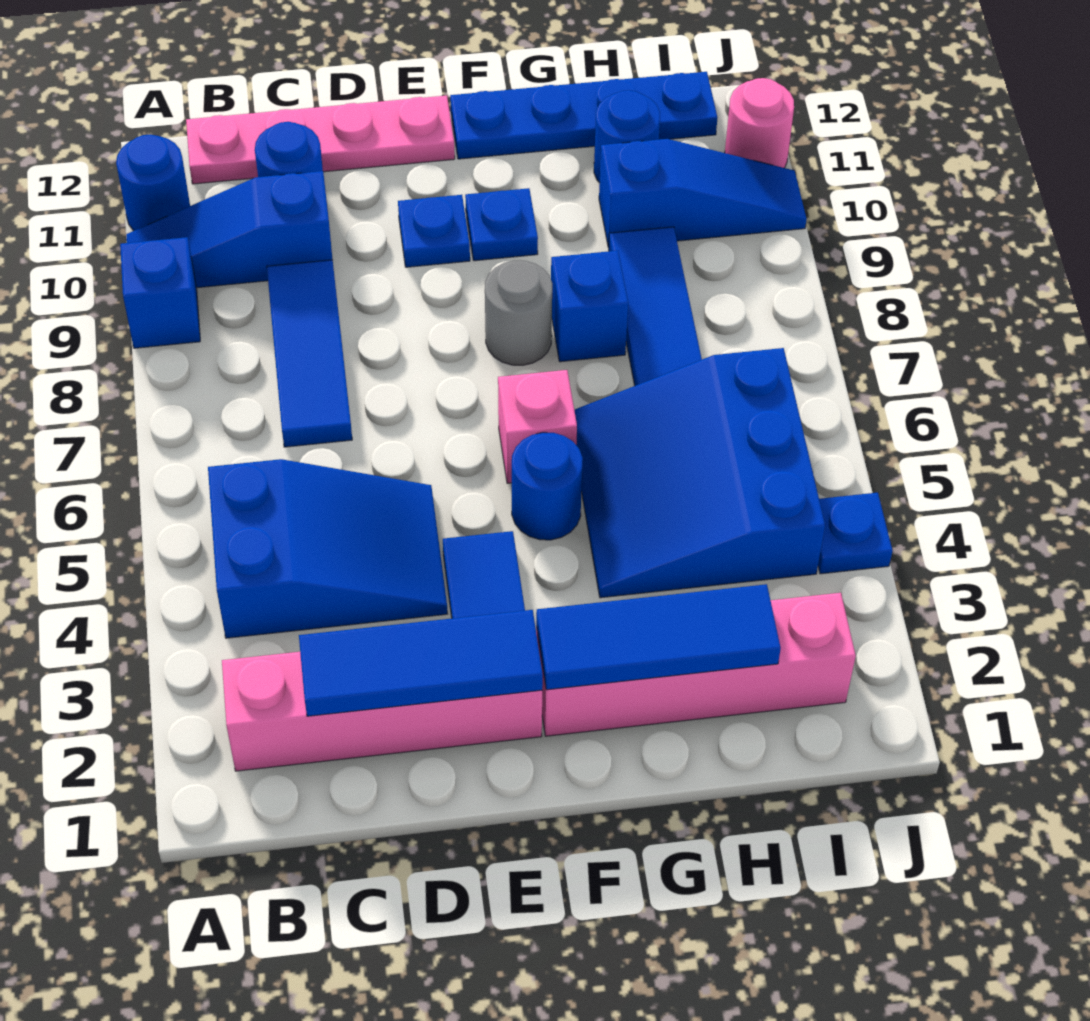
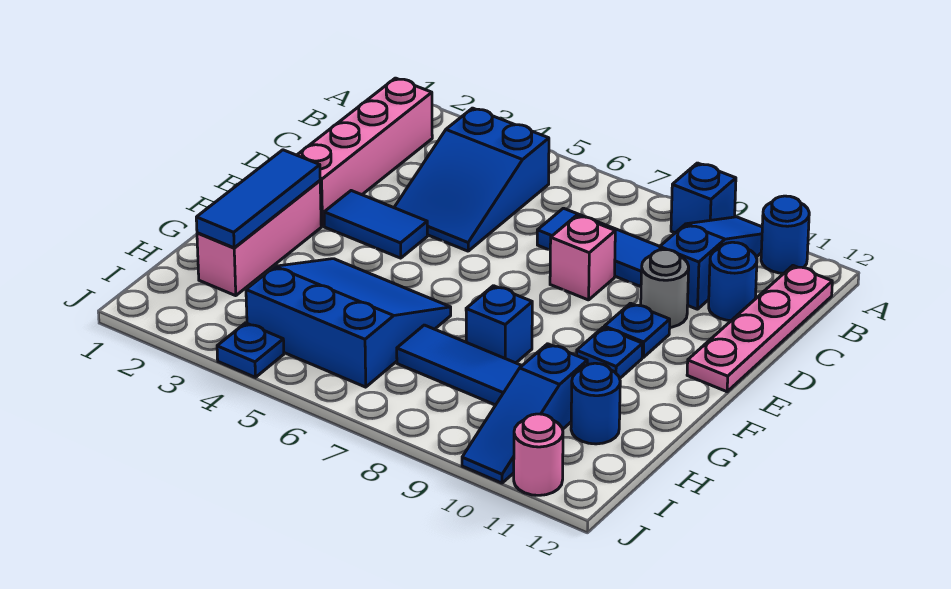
blue 1x3 tile [299,610,543,716] -> none
pink 1x4 brick [536,593,856,736] -> pink 1x3 brick [197,181,321,296]
blue 1x1 round brick [512,432,583,540] -> none
pink 1x1 brick [498,370,577,483] -> pink 1x1 brick moved to [550,215,615,300]
grey 1x1 round brick [485,260,552,365] -> grey 1x1 round brick moved to [641,250,689,327]
blue 1x4 plate [450,72,718,159] -> none

